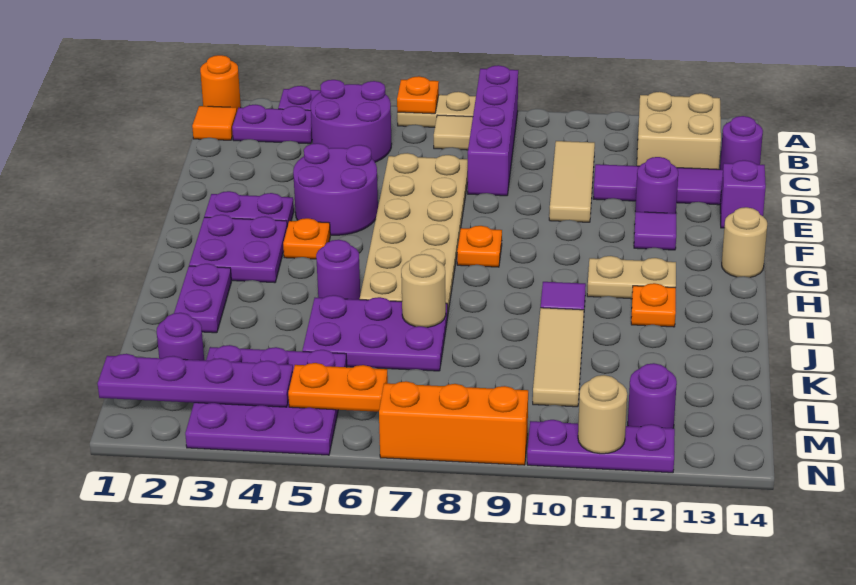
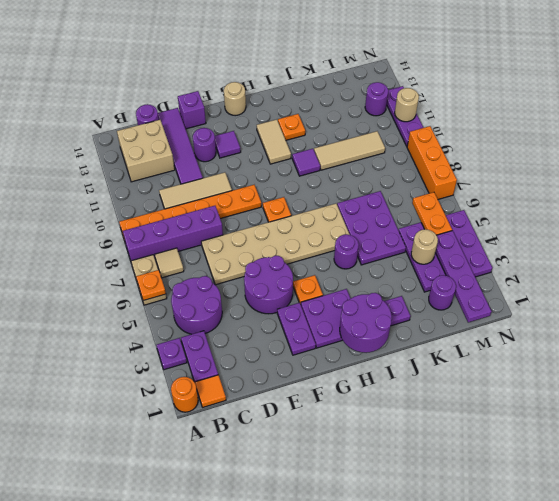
none -> orange 1x6 plate [119,185,261,240]
none -> purple 2x2 round brick [340,293,392,353]
tan 1x2 plate [587,256,676,299] -> tan 1x2 tile [257,119,291,164]
tan 1x1 round brick [401,254,446,327] -> tan 1x1 round brick moved to [411,229,438,264]

